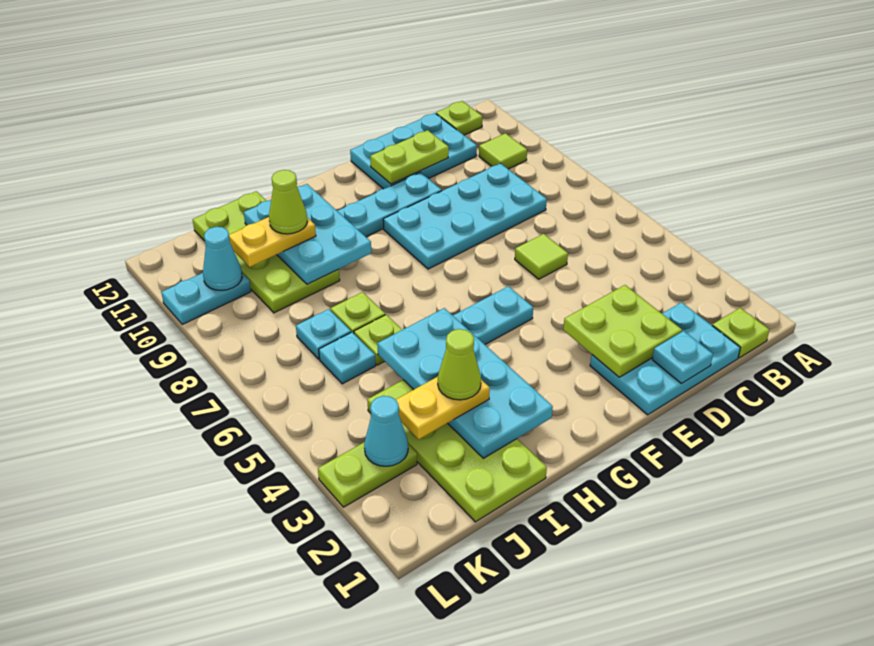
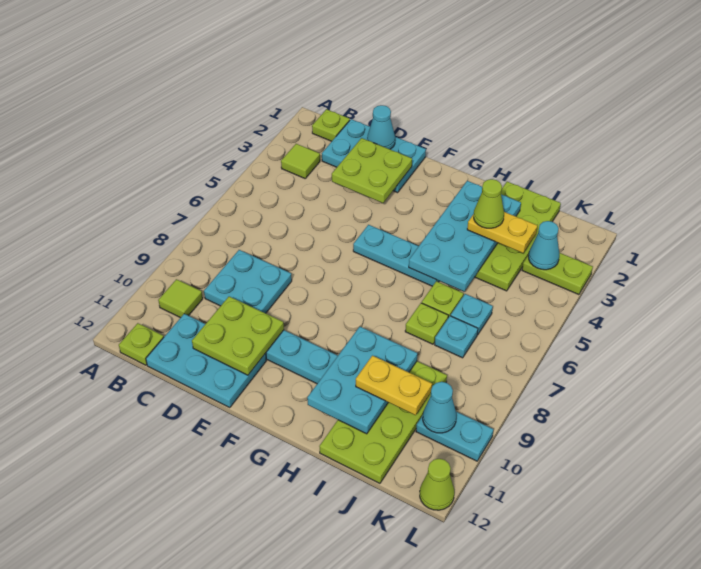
cyan 2x4 plate [383,163,547,269] -> cyan 2x2 plate [204,250,292,313]
cyan 1x1 plate [652,331,713,384] -> cyan 1x1 cone [367,105,395,149]
lime 1x1 tile [515,234,568,279] -> lime 1x1 tile moved to [281,144,320,178]
lime 1x2 plate [370,130,449,184] -> lime 2x2 plate [192,296,284,375]
lime 1x1 cone [269,170,307,234] -> lime 1x1 cone moved to [420,459,454,510]

